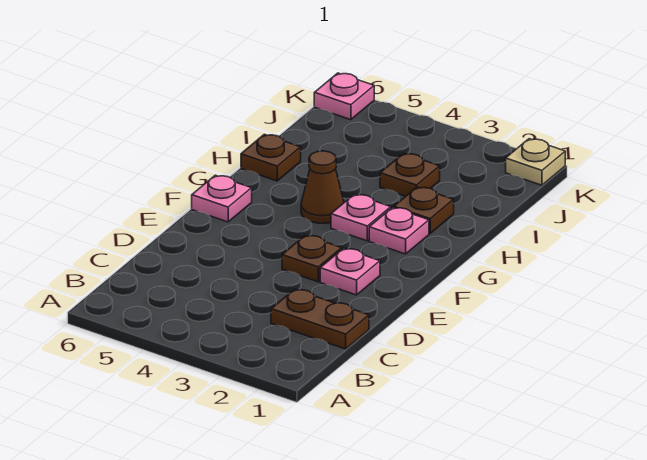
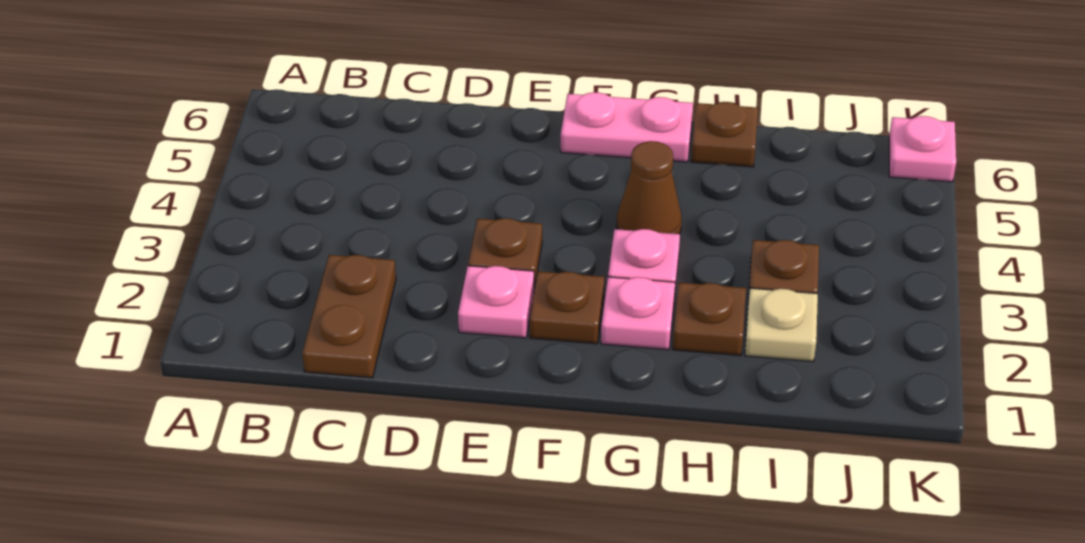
none -> brown 1x1 plate [530,271,604,344]
pink 1x1 plate [192,175,252,222] -> pink 1x2 plate [561,92,693,162]
tan 1x1 plate [506,139,565,185] -> tan 1x1 plate moved to [745,288,818,362]

